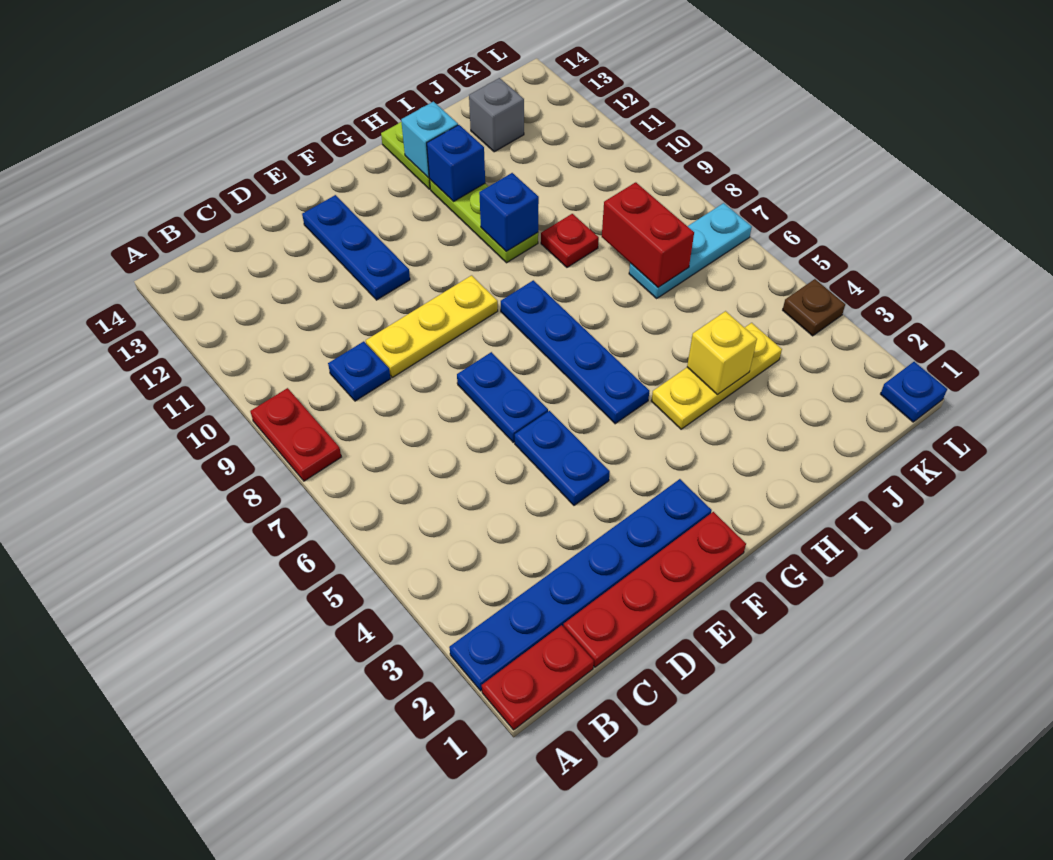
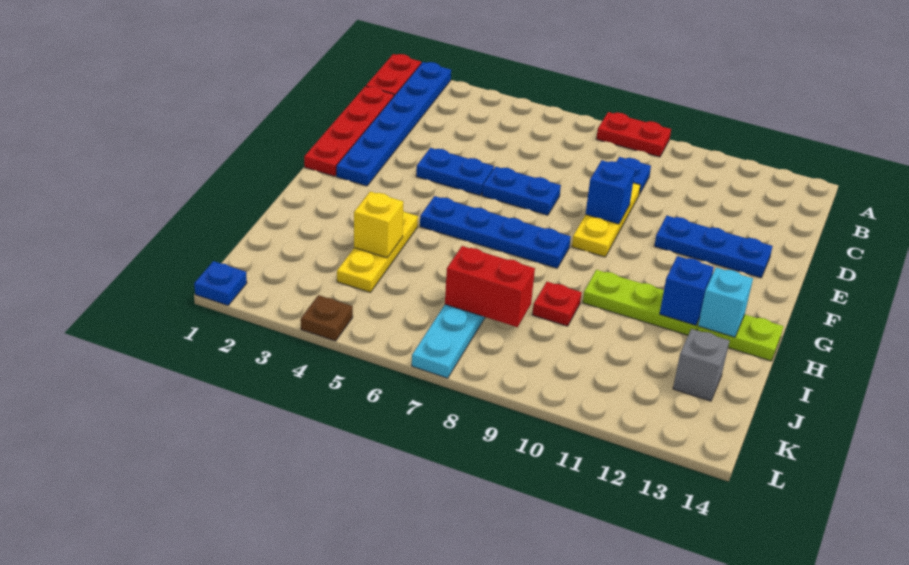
blue 1x1 brick [479,173,539,251] -> blue 1x1 brick moved to [586,160,635,224]

